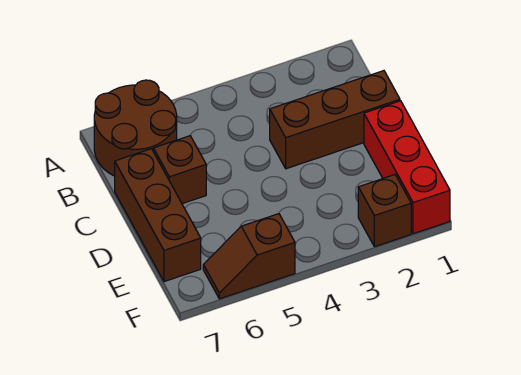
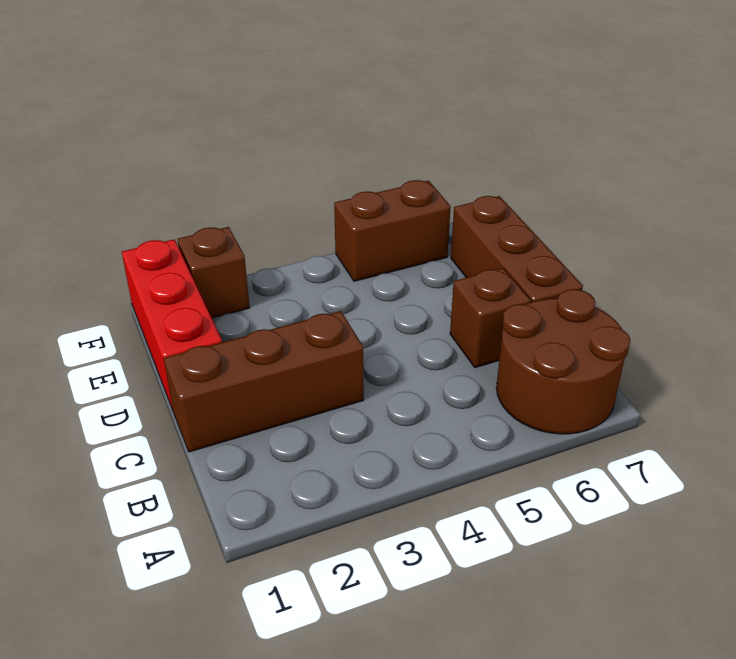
brown 1x2 slope [203,214,295,299] -> brown 1x2 brick [334,180,451,281]

